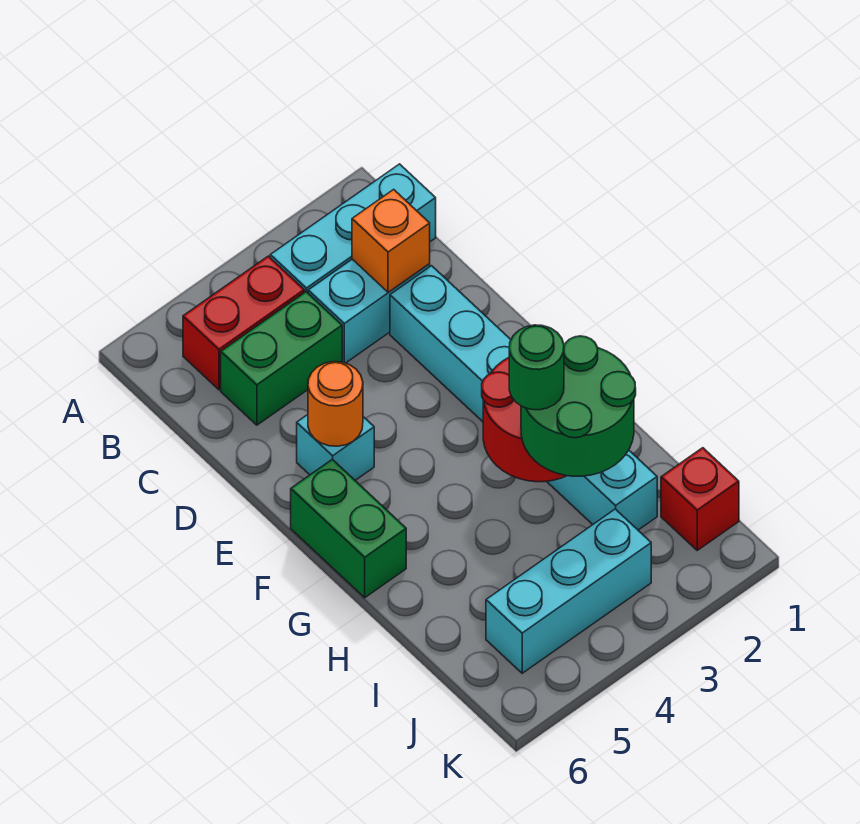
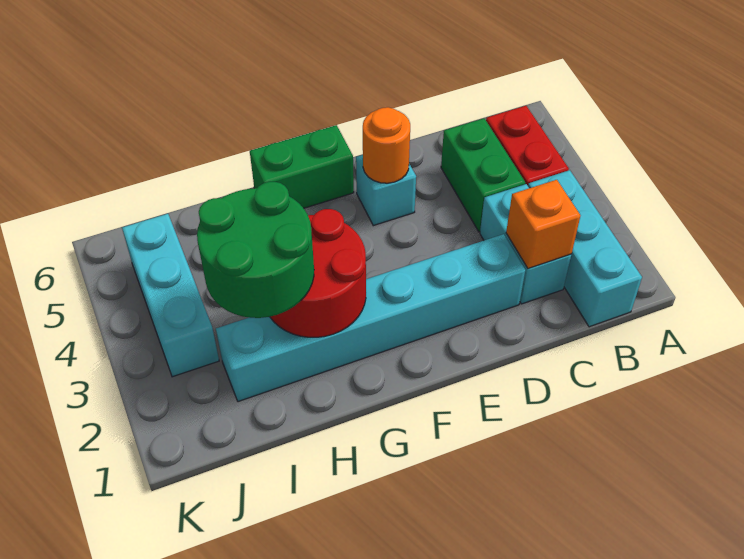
green 1x1 round brick [509,325,564,410] -> none
red 1x1 brick [661,448,739,550] -> none

